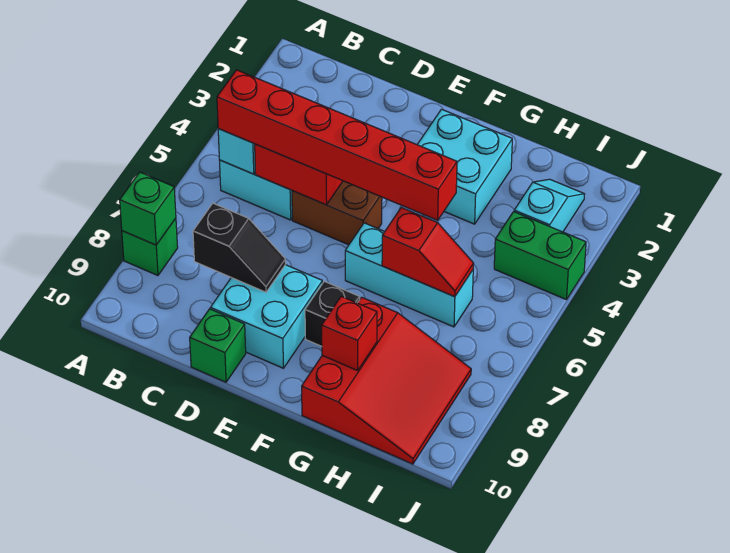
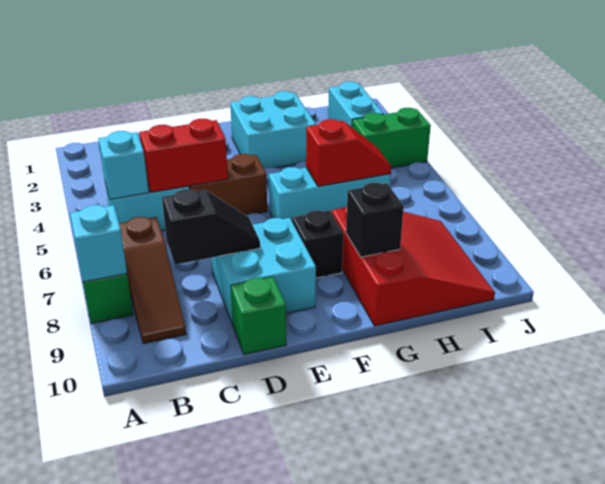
green 1x1 brick [120,172,176,245] -> cyan 1x1 brick [70,205,127,282]
red 1x6 brick [217,70,457,220] -> none
none -> brown 1x3 slope [119,217,186,344]
red 1x1 brick [322,296,377,371] -> black 1x1 brick [346,183,404,257]
cyan 1x2 slope [514,179,585,232] -> cyan 1x2 brick [328,81,383,127]

